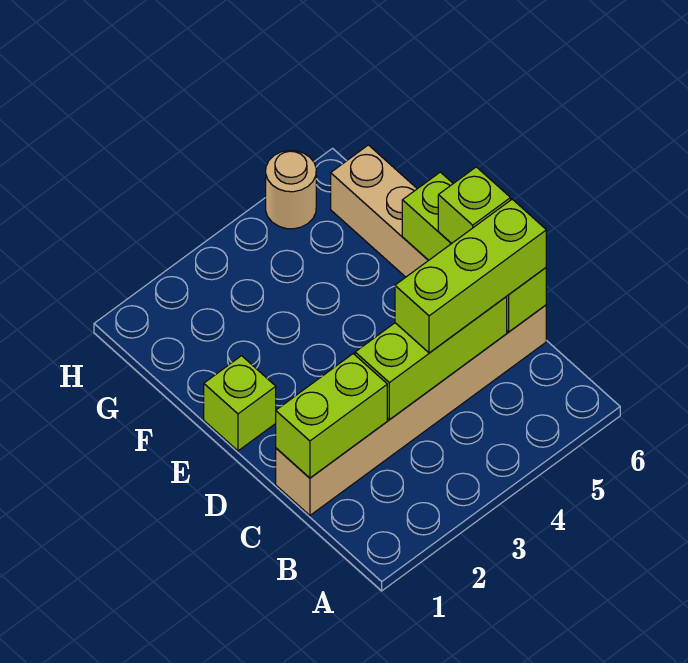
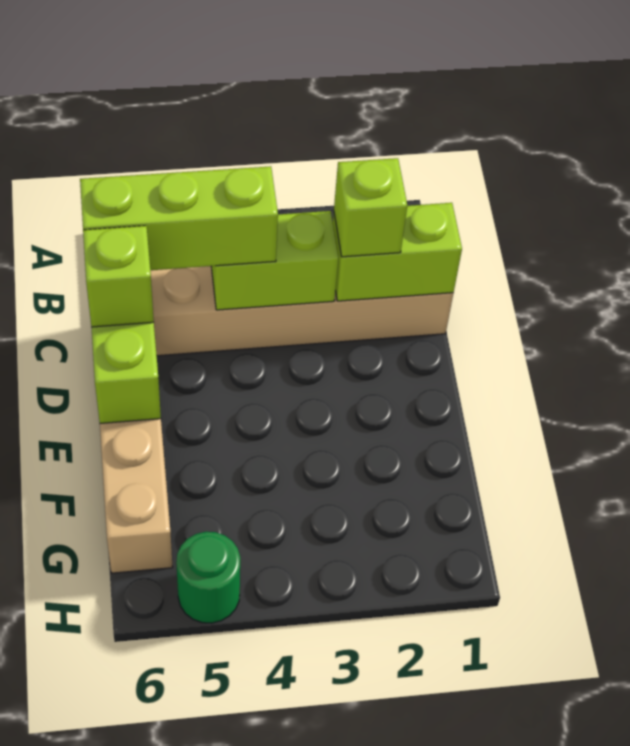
lime 1x3 brick [355,297,507,420] -> lime 1x2 brick [211,211,338,310]
lime 1x1 brick [204,356,276,451] -> lime 1x1 brick moved to [334,158,407,257]
tan 1x1 round brick [266,150,316,229] -> green 1x1 round brick [176,532,240,623]

